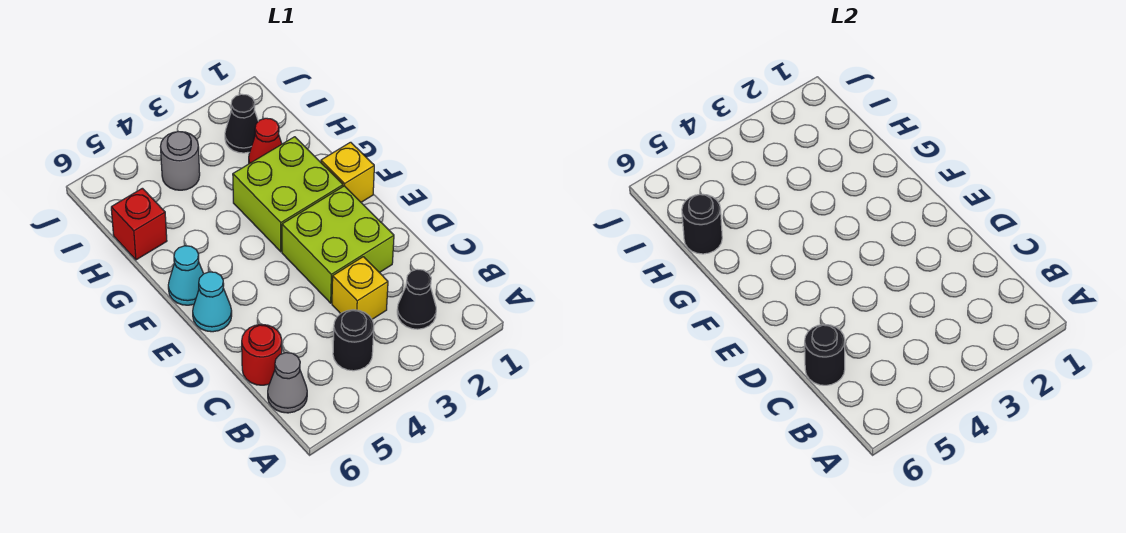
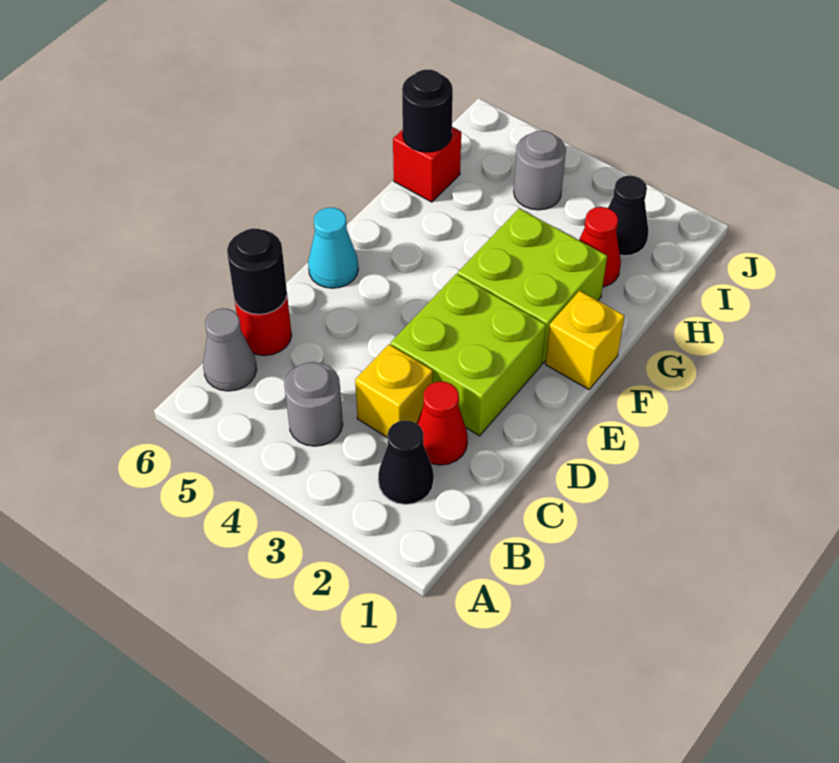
black 1x1 round brick [333,310,374,371] -> grey 1x1 round brick [284,362,343,446]
none -> red 1x1 cone [417,382,468,465]
cyan 1x1 cone [168,246,203,305] -> none

